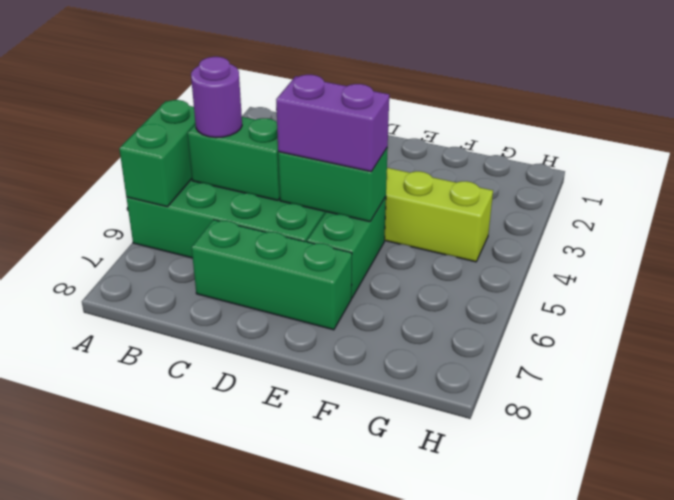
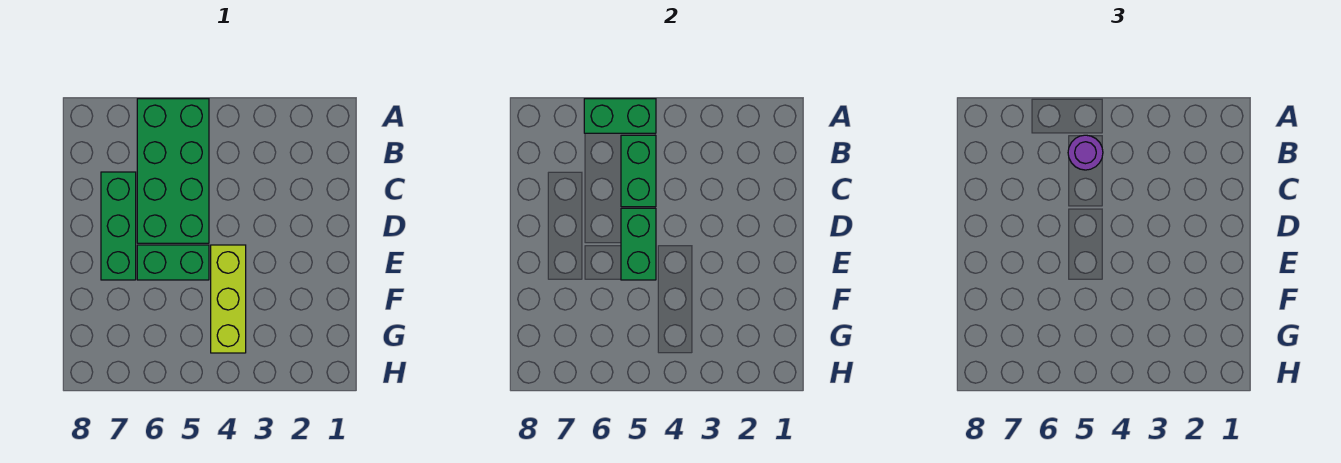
purple 1x2 brick [276,75,389,172] -> none

